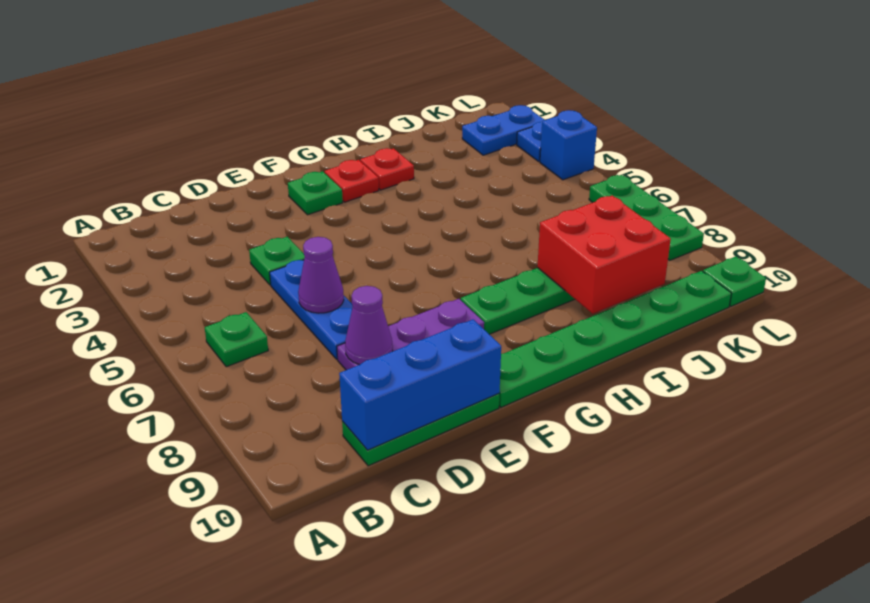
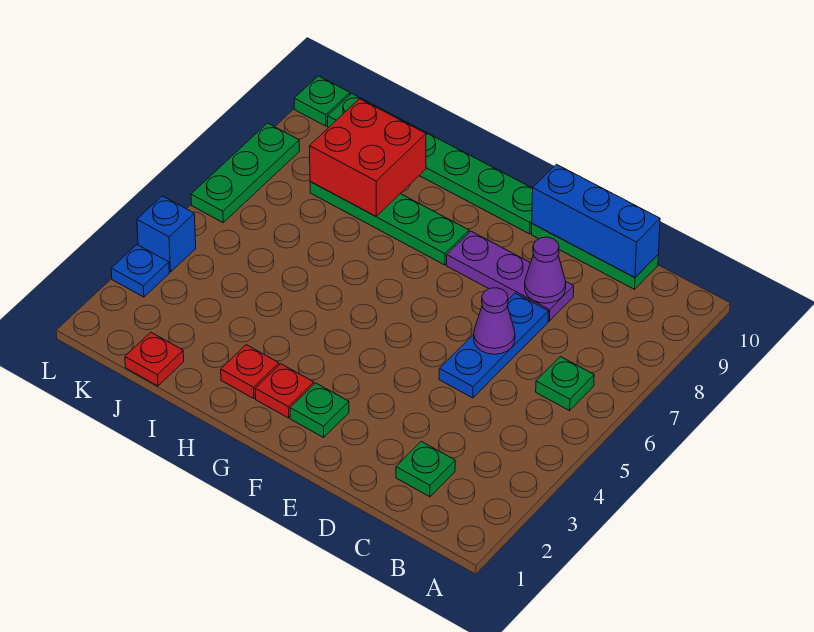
green 1x1 plate [249,237,305,285] -> green 1x1 plate moved to [396,441,455,497]
none -> red 1x1 plate [125,332,184,386]
blue 1x2 plate [462,105,544,155] -> none

